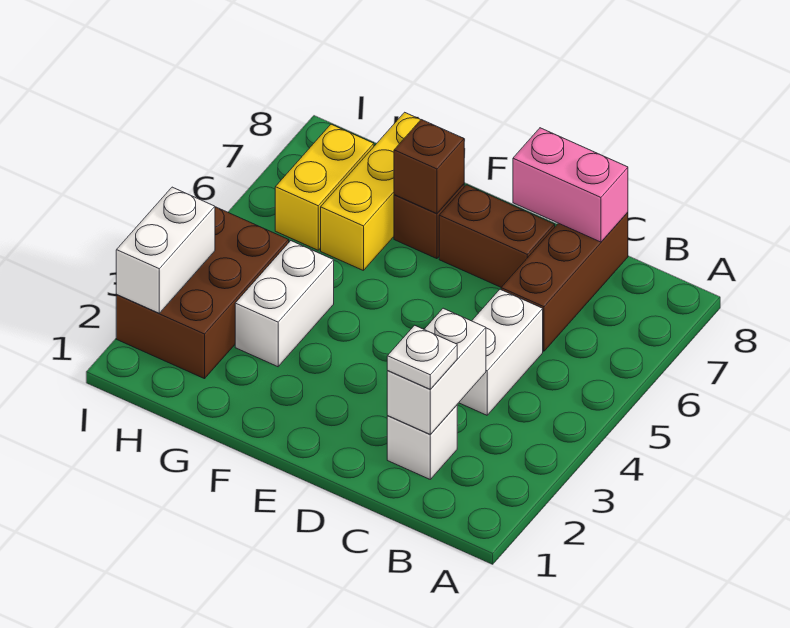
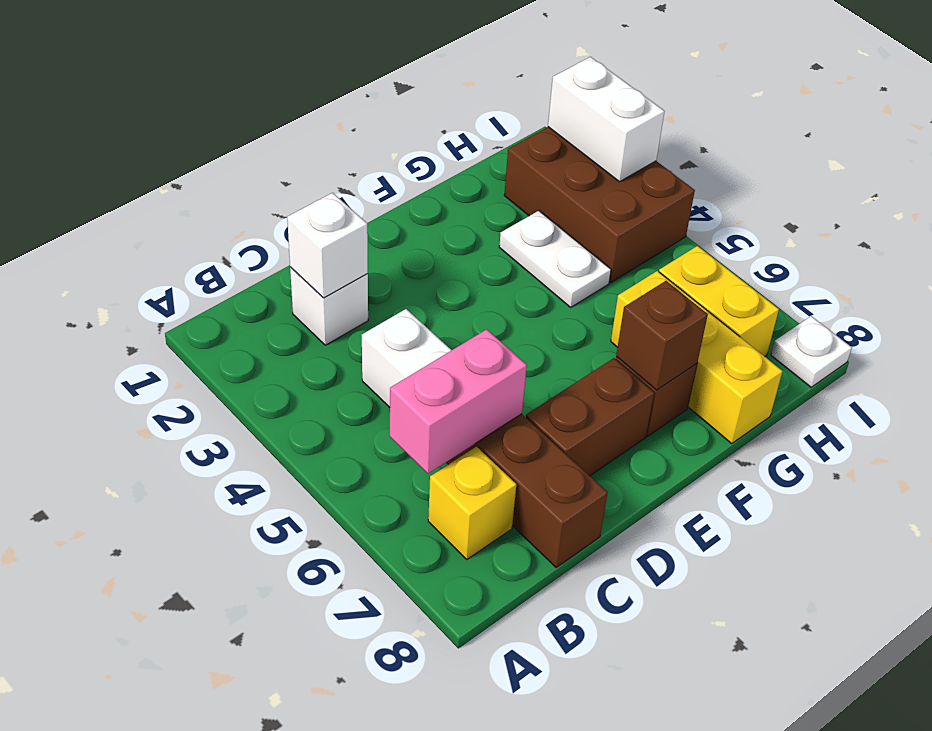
none -> yellow 1x1 brick [428,447,516,559]
white 1x2 brick [387,308,486,435] -> white 1x1 brick [287,193,368,298]
white 1x1 plate [387,325,457,389] -> white 1x1 plate moved to [771,316,852,387]
pink 1x2 brick [513,128,628,242] -> pink 1x2 brick moved to [390,329,527,474]
white 1x2 brick [235,241,334,367] -> white 1x2 plate [499,211,611,307]

